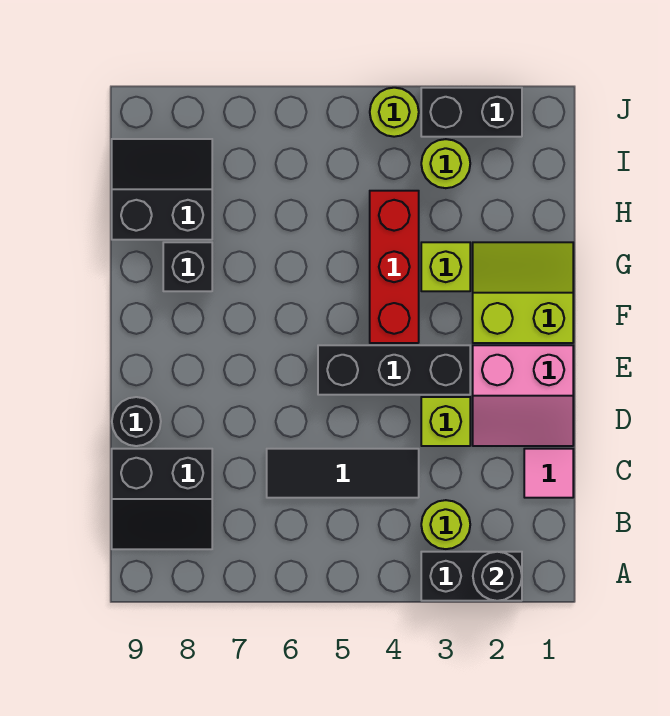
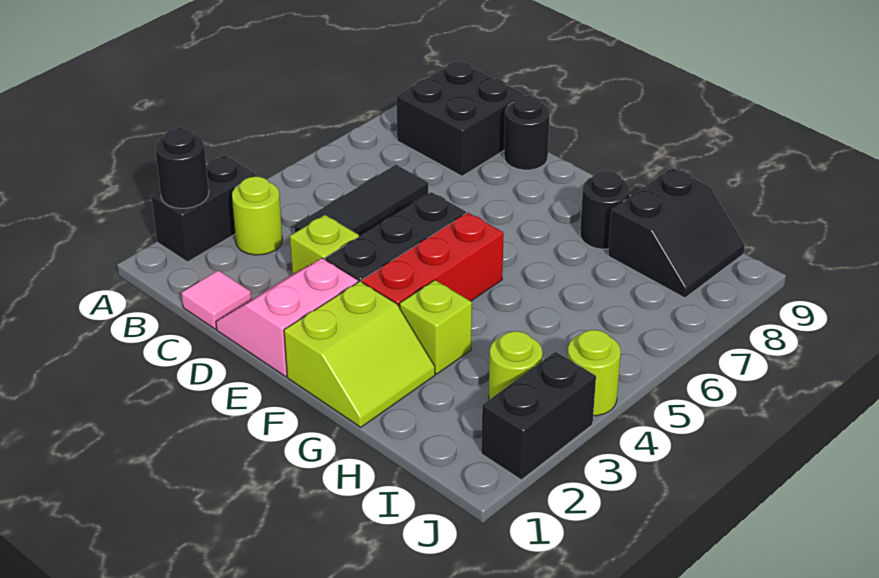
black 2x2 slope [112,449,212,549] -> black 2x2 brick [396,61,524,176]
red 1x3 brick [370,191,419,343] -> red 1x3 brick turned to [362,213,504,308]
black 1x1 brick [163,242,212,291] -> black 1x1 round brick [580,171,630,249]

